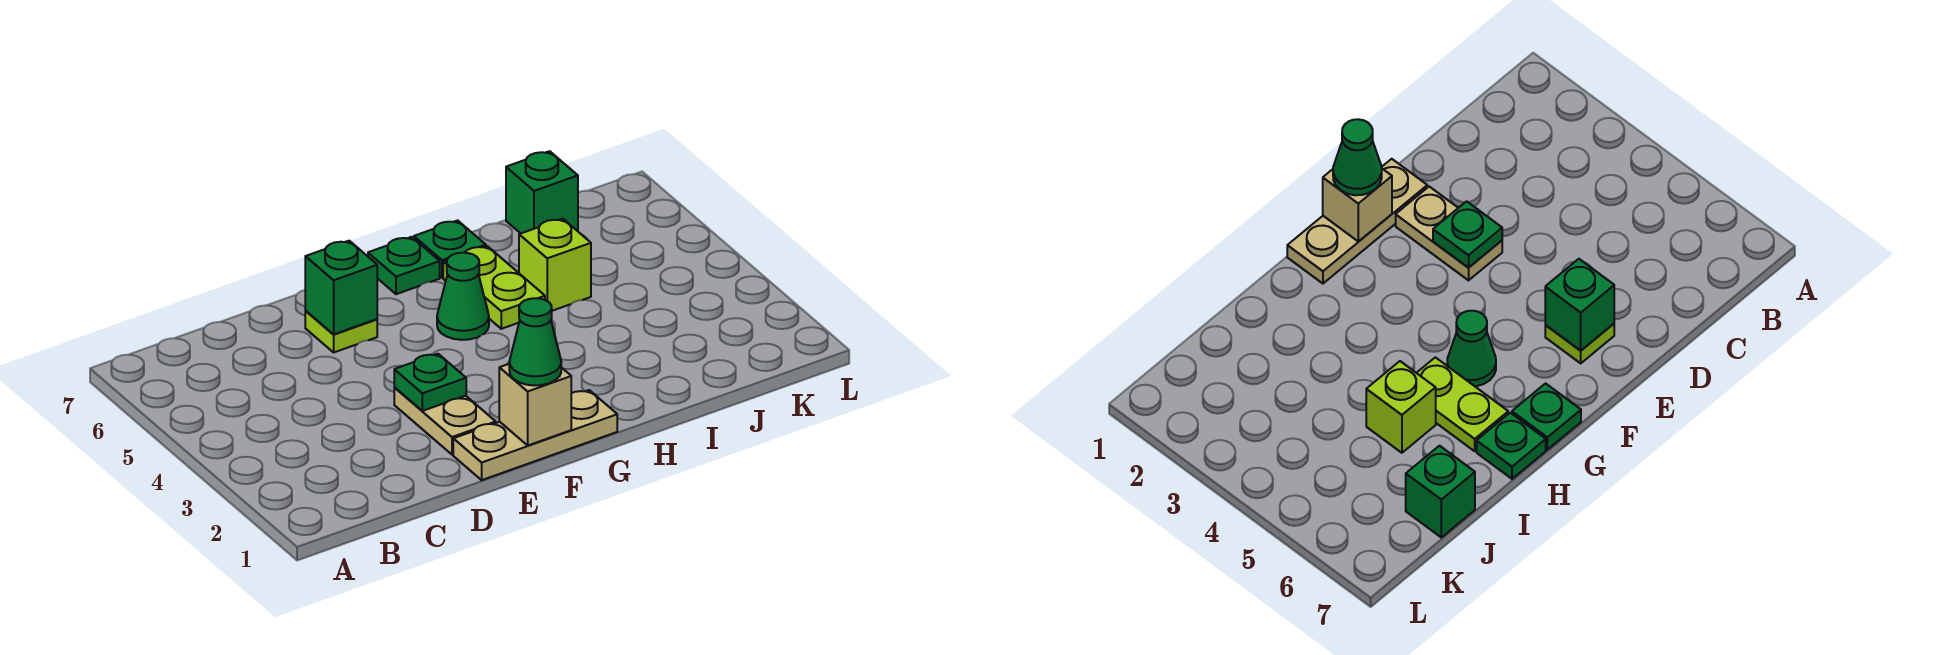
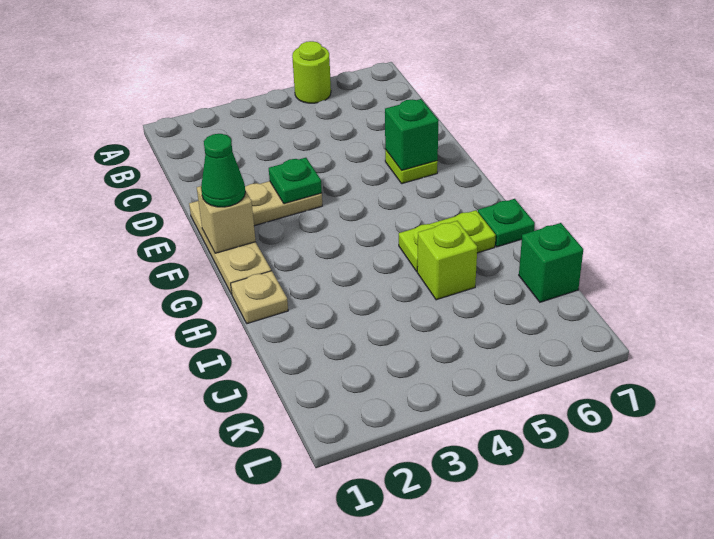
none -> lime 1x1 round brick [292,41,331,103]
green 1x1 cone [437,252,489,340] -> none
green 1x1 plate [368,237,440,294] -> none
none -> tan 1x1 plate [231,271,288,324]

